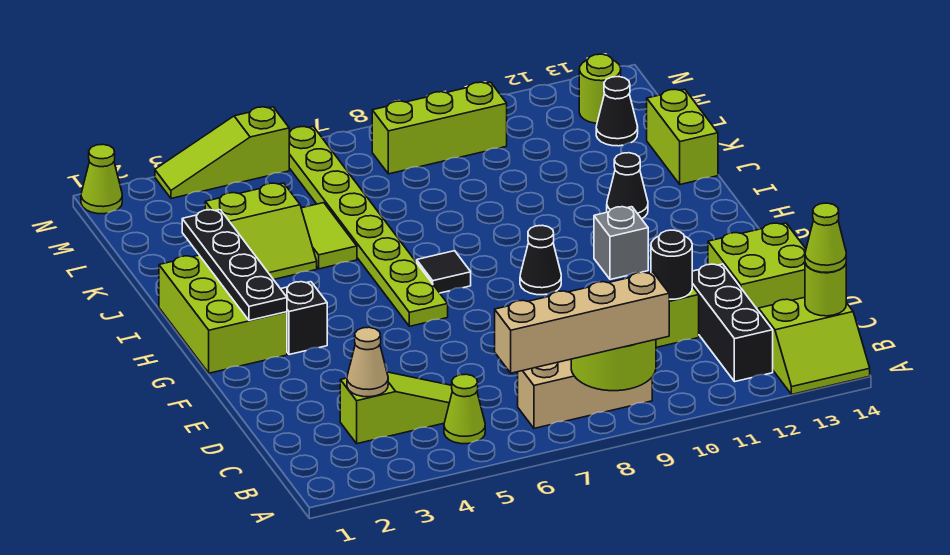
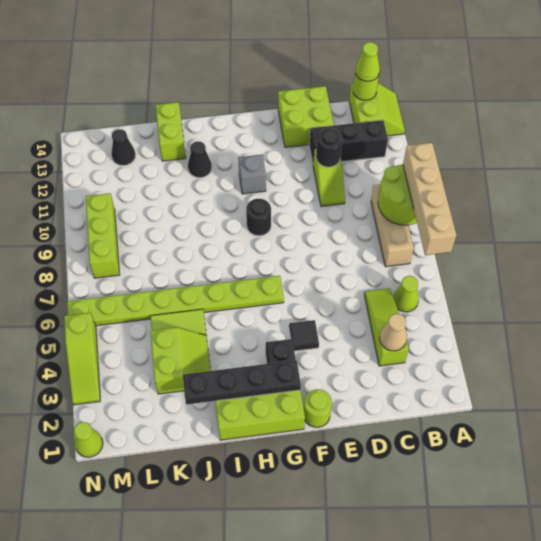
black 1x1 cone [520,225,561,295] -> black 1x1 round brick [246,199,271,236]
black 1x1 tile [417,251,471,293] -> black 1x1 tile moved to [289,320,319,351]
lime 1x2 brick [647,89,718,184] -> lime 1x2 brick turned to [156,102,186,161]
lime 1x1 round brick [579,54,621,123] -> lime 1x1 round brick moved to [304,389,332,427]

